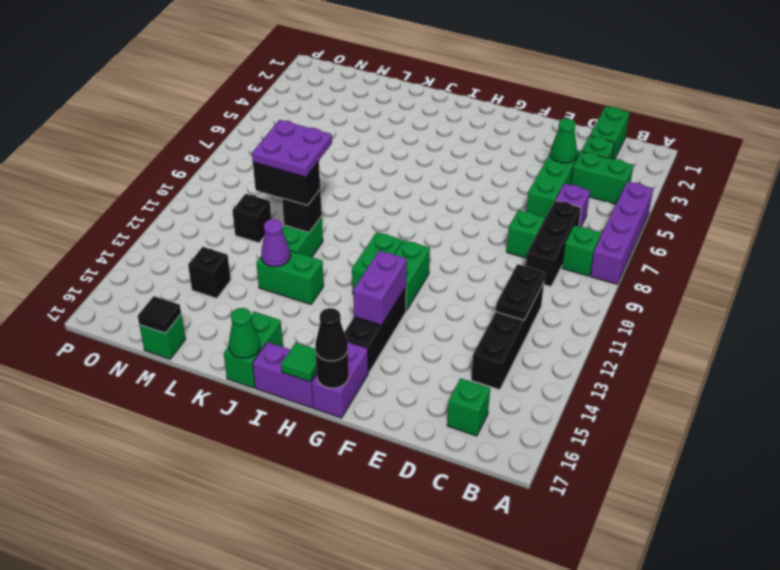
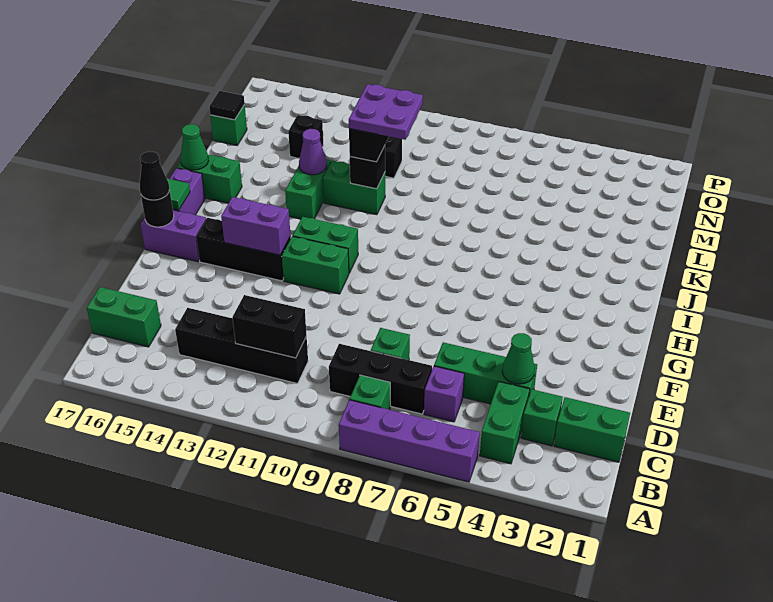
black 1x2 plate [496,264,545,320] -> black 1x2 brick [232,295,307,358]
green 1x1 brick [447,378,490,436] -> green 1x2 brick [87,287,161,347]

